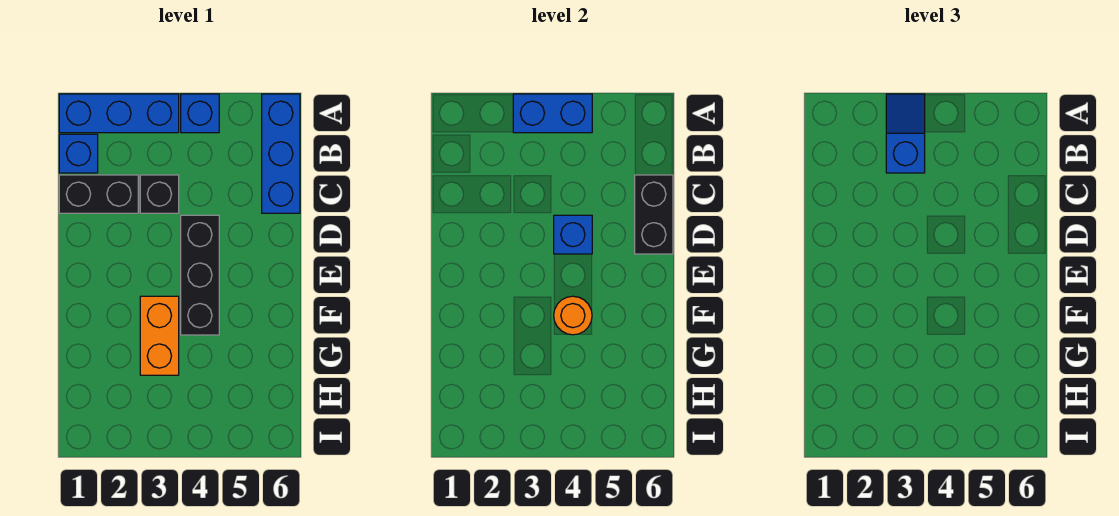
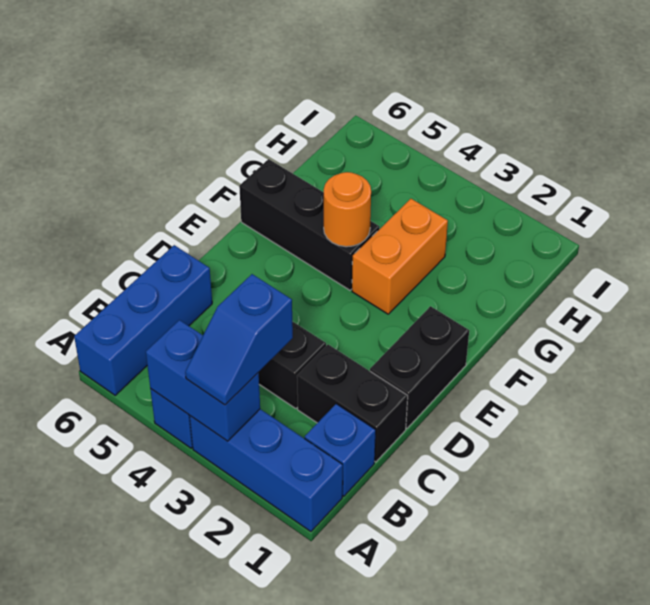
black 1x2 brick [635,175,673,254] -> black 1x2 brick moved to [370,306,469,428]
black 1x3 brick [181,215,219,335] -> black 1x3 brick turned to [239,159,379,290]
blue 1x1 brick [554,215,592,254] -> none

